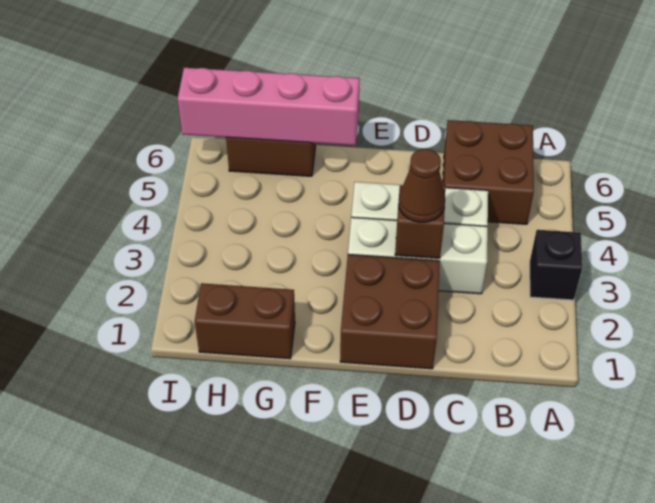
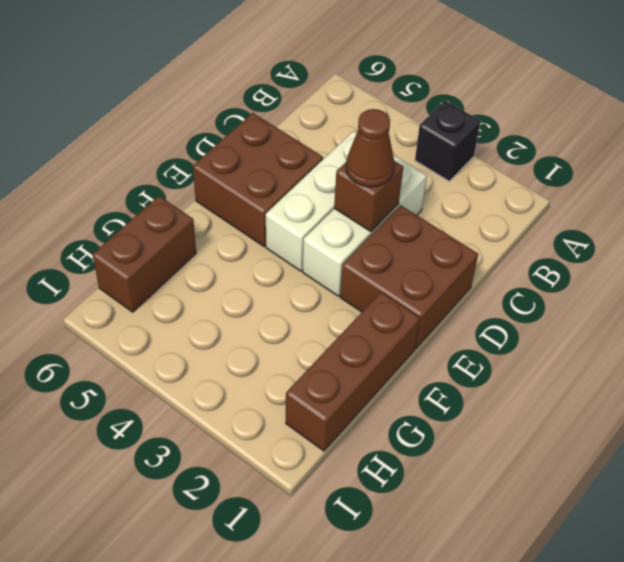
brown 2x2 brick [443,120,534,224] -> brown 2x2 brick moved to [193,113,323,246]
pink 1x4 brick [178,68,360,145] -> none
brown 1x2 brick [195,283,295,359] -> brown 1x3 brick [286,292,420,451]

